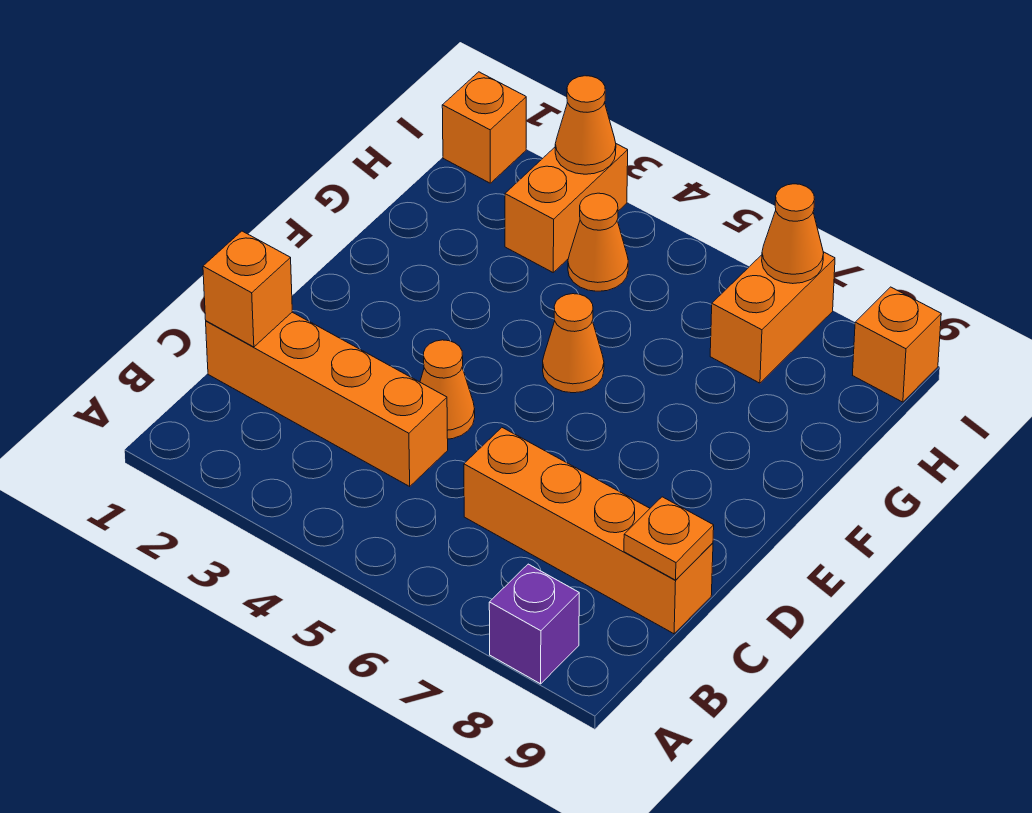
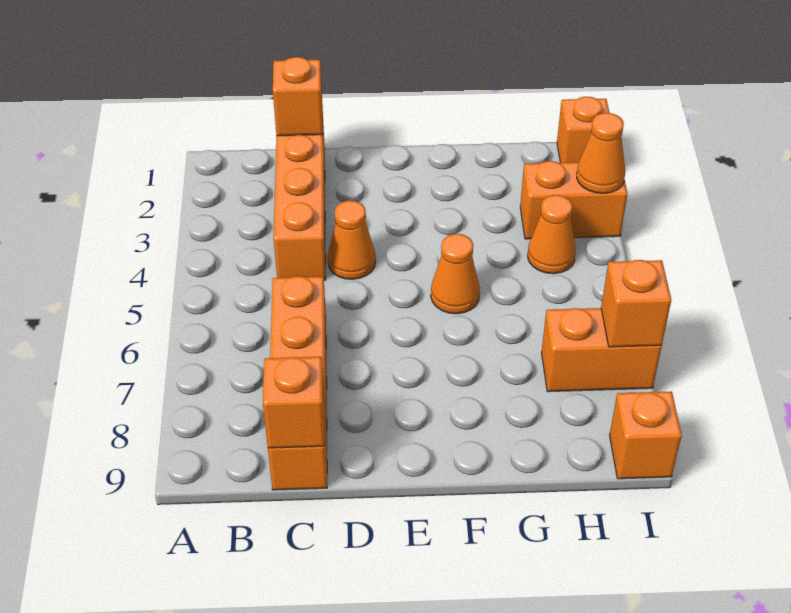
purple 1x1 brick [489,564,579,684] -> none
orange 1x1 plate [624,497,714,580] -> orange 1x1 brick [263,357,325,448]
orange 1x1 cone [762,184,824,284] -> orange 1x1 brick [601,260,671,347]

